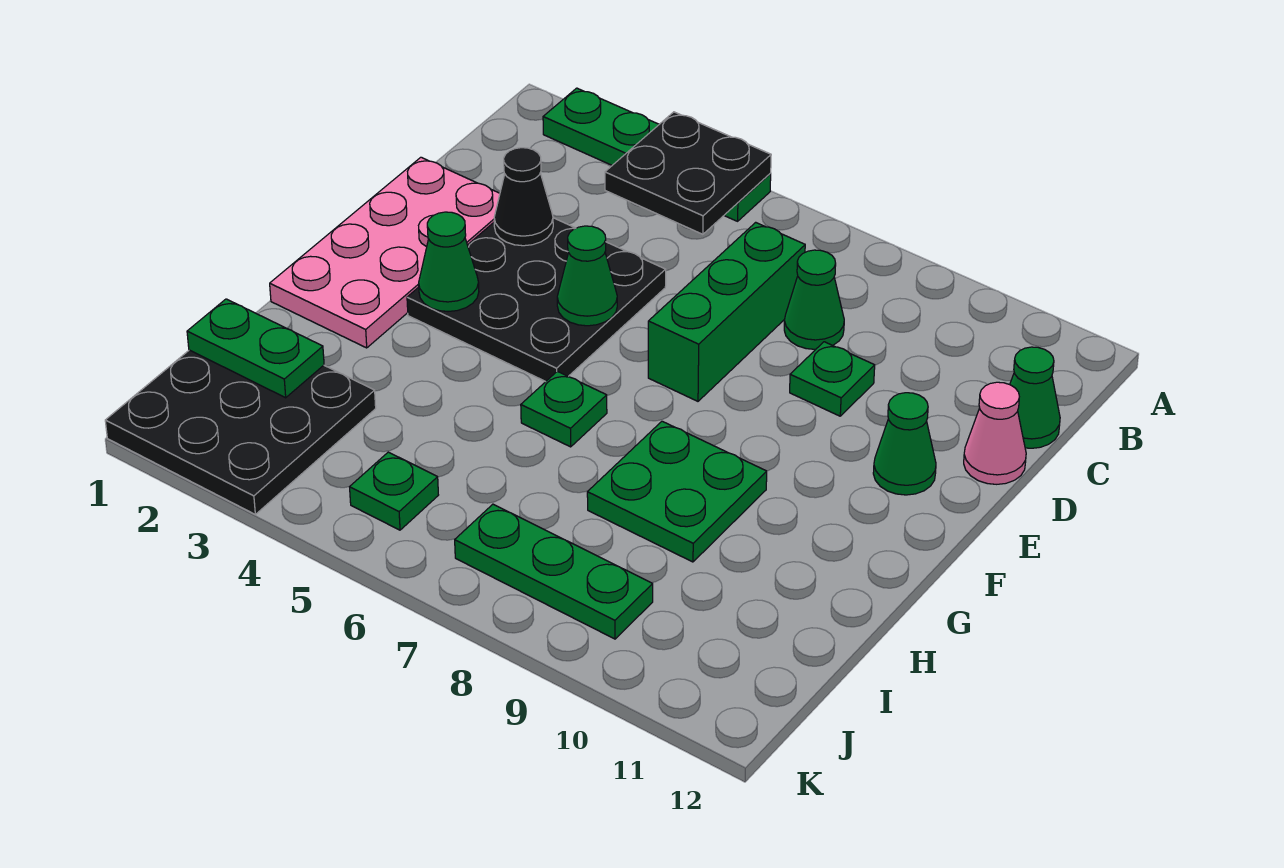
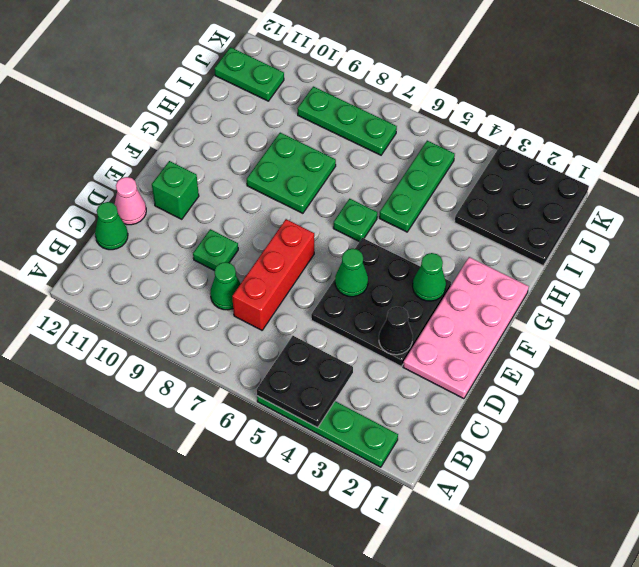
green 1x3 brick [648,222,805,401] -> red 1x3 brick [232,219,314,330]
green 1x1 cone [873,393,936,495] -> green 1x1 brick [152,161,199,219]
green 1x2 plate [187,299,324,398] -> green 1x2 plate moved to [214,47,284,101]
green 1x1 plate [350,452,438,530] -> green 1x3 plate [379,141,455,232]

